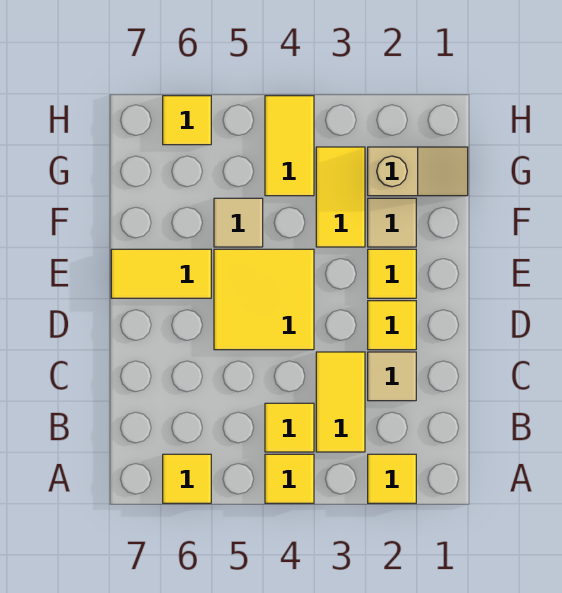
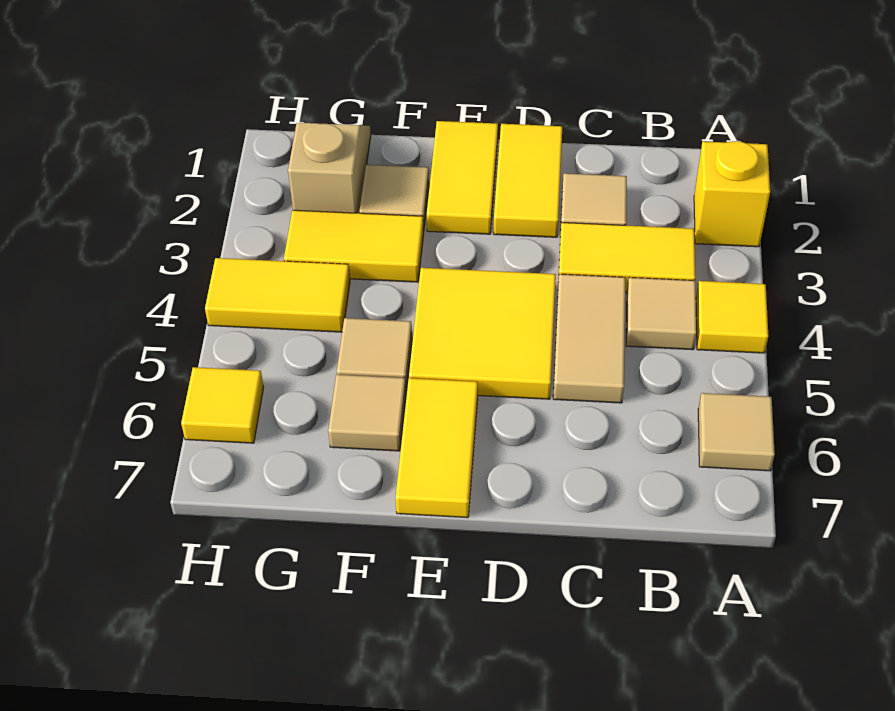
yellow 1x1 tile [368,454,416,503] -> yellow 1x1 brick [694,141,770,247]
yellow 1x1 tile [163,454,211,503] -> tan 1x1 tile [698,393,775,471]
yellow 1x1 tile [265,403,314,452] -> tan 1x1 tile [626,278,696,350]
none -> tan 1x2 tile [553,274,625,403]
yellow 1x1 tile [368,301,416,350] -> yellow 1x2 tile [494,124,562,237]
yellow 1x1 tile [368,249,416,298] -> yellow 1x2 tile [427,121,498,234]
none -> tan 1x1 tile [328,375,406,451]

